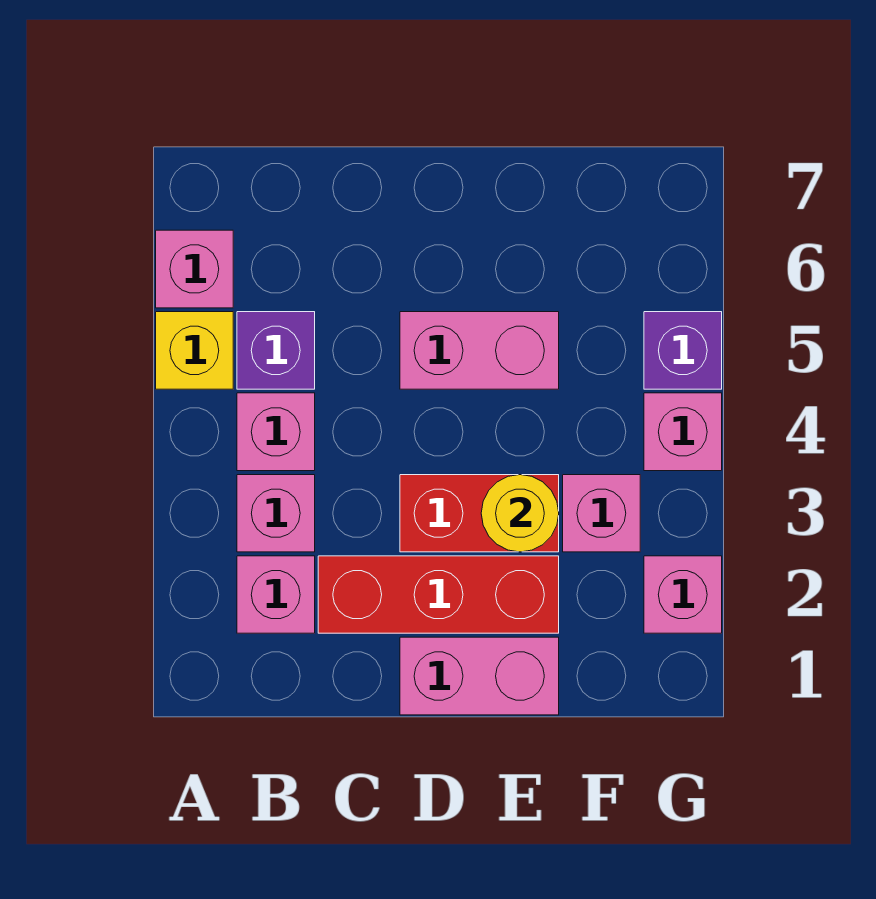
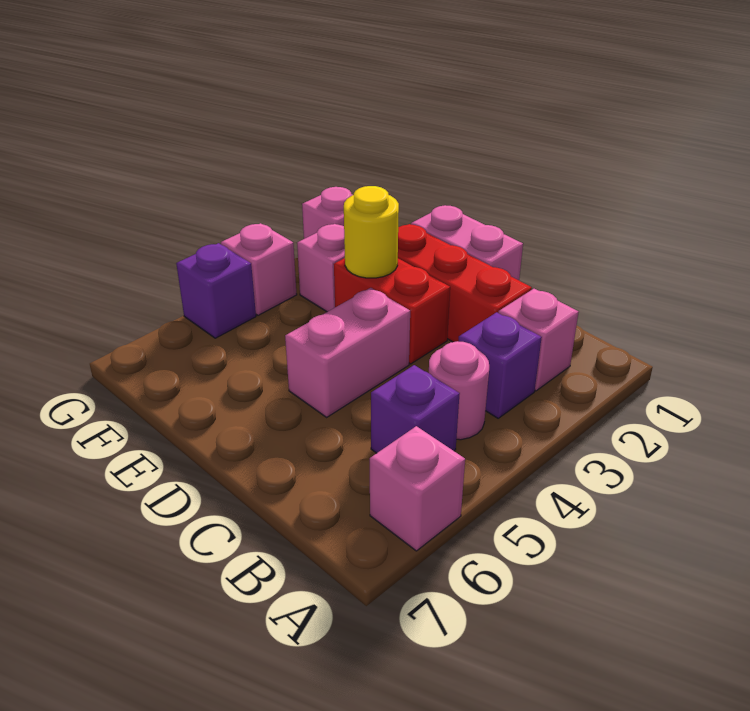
yellow 1x1 brick [156,312,233,389] -> none
pink 1x1 brick [237,475,315,552] -> purple 1x1 brick [459,312,542,418]
pink 1x1 brick [237,393,315,471] -> pink 1x1 round brick [429,341,489,440]
pink 1x2 brick [400,312,559,389] -> pink 1x2 brick turned to [285,288,410,417]

